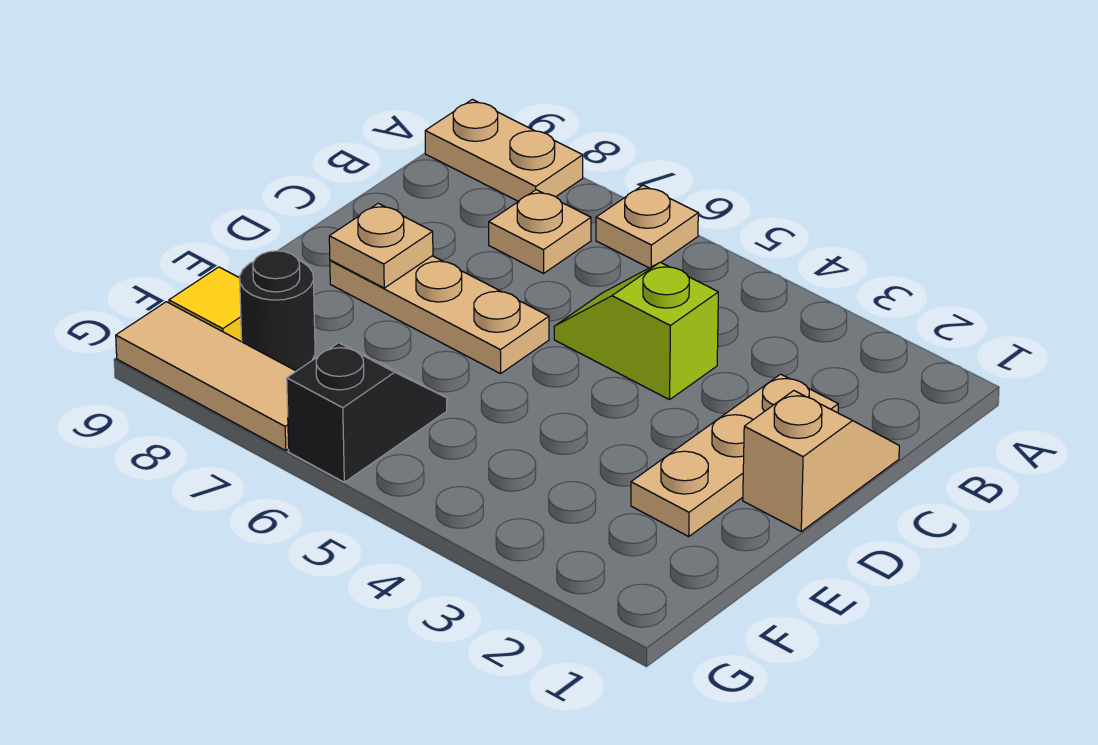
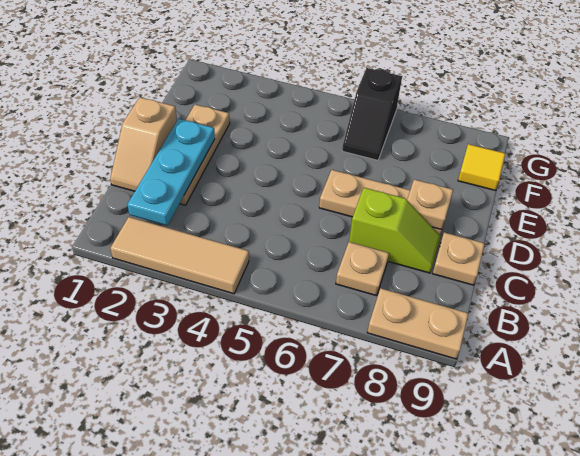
tan 1x1 plate [596,185,698,268] -> tan 1x1 plate moved to [433,232,485,285]
none -> cyan 1x3 plate [127,119,215,225]
lime 1x2 slope [554,262,718,400] -> lime 1x2 slope moved to [349,188,441,273]
black 1x1 round brick [240,251,315,371] -> none
tan 1x3 tile [116,302,296,451] -> tan 1x3 tile moved to [110,217,249,294]

